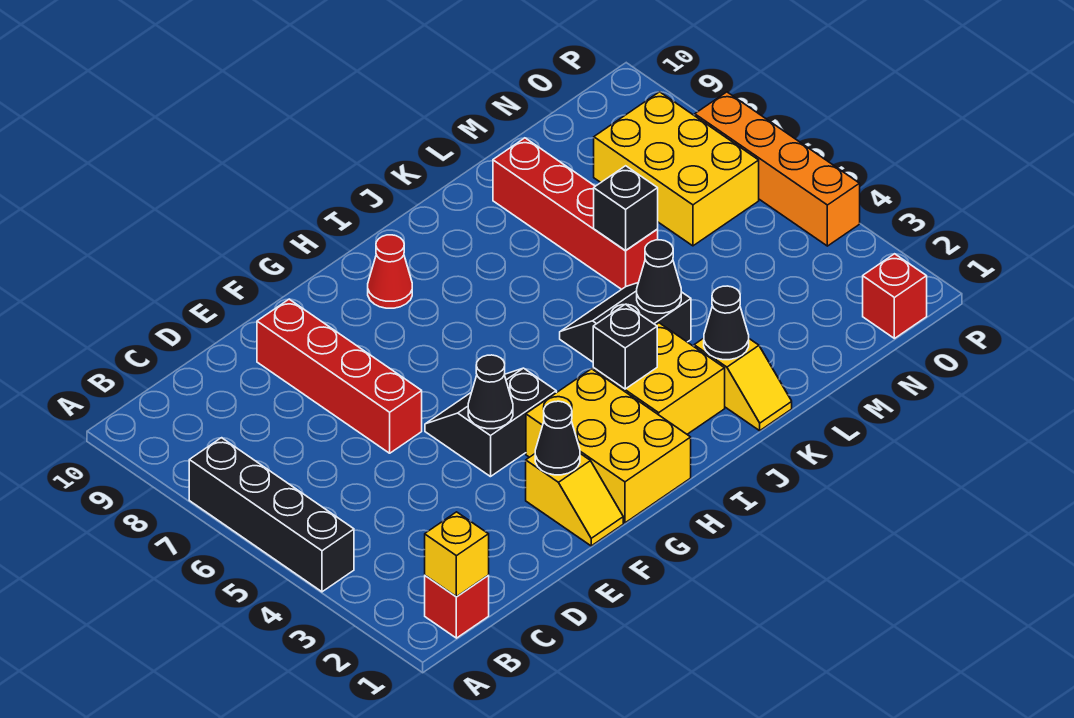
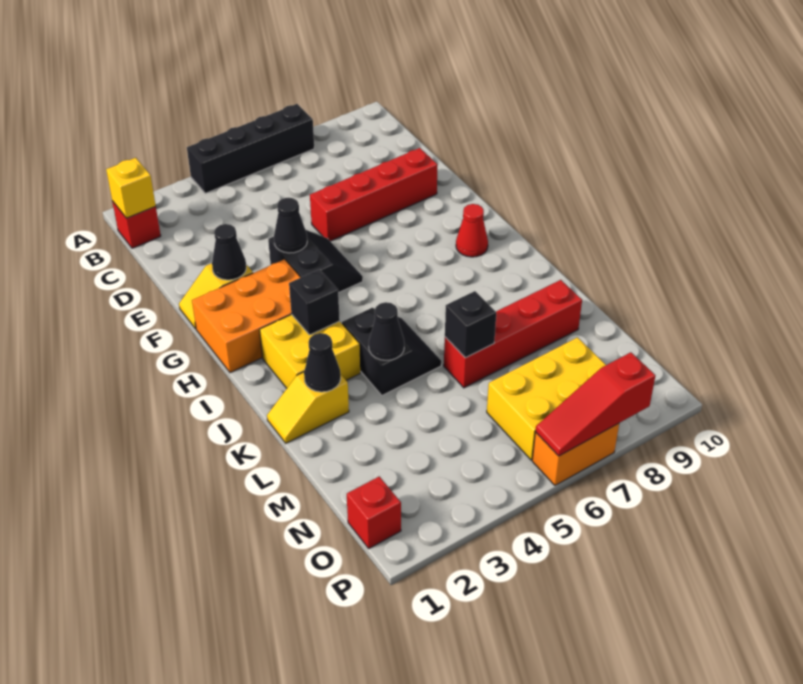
yellow 2x3 brick [526,369,691,523] -> orange 2x3 brick [192,259,301,373]
orange 1x4 brick [695,92,860,246] -> orange 1x2 brick [532,423,619,485]
none -> red 1x3 slope [535,352,655,456]

